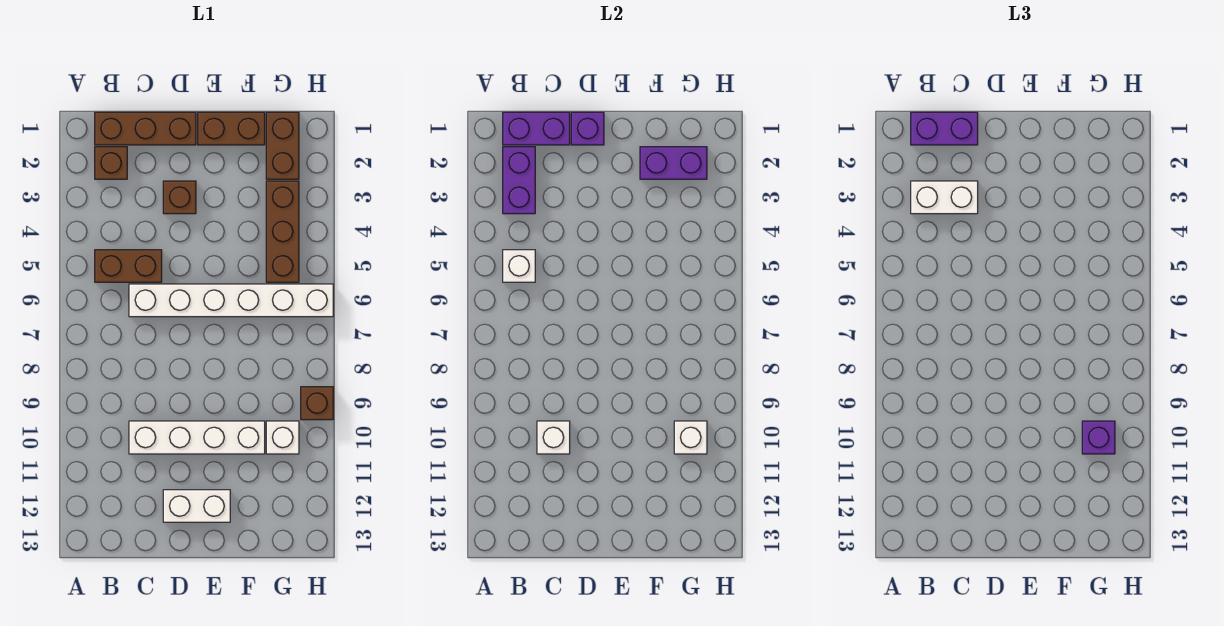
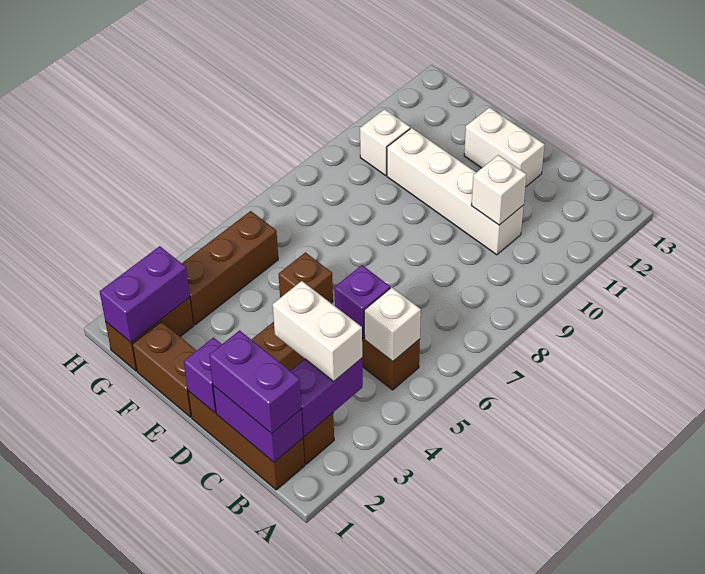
white 1x6 brick [129,284,333,317] -> none
purple 1x2 brick [640,147,707,179] -> purple 1x2 brick turned to [100,246,190,342]
white 1x1 brick [674,421,707,454] -> none
purple 1x1 brick [1082,421,1115,454] -> purple 1x1 brick moved to [334,265,390,338]
brown 1x1 brick [301,387,333,420] -> brown 1x1 brick moved to [279,253,333,303]

